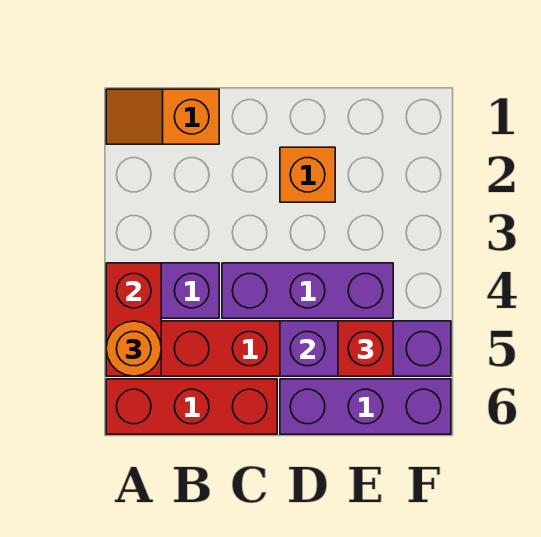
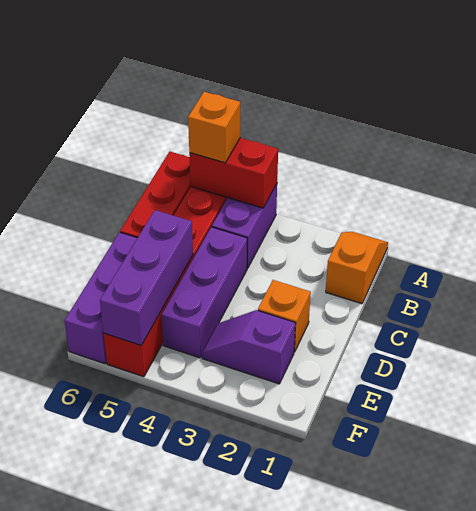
orange 1x1 round brick [106,321,161,376] -> orange 1x1 brick [188,92,240,163]
none -> purple 1x2 slope [202,310,296,384]
red 1x1 brick [338,321,393,376] -> none

